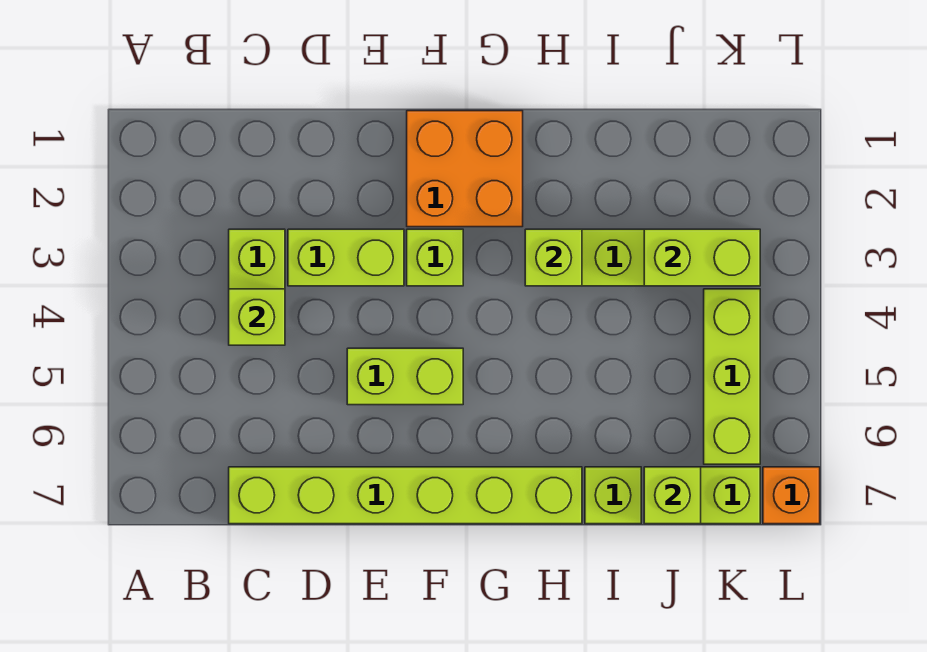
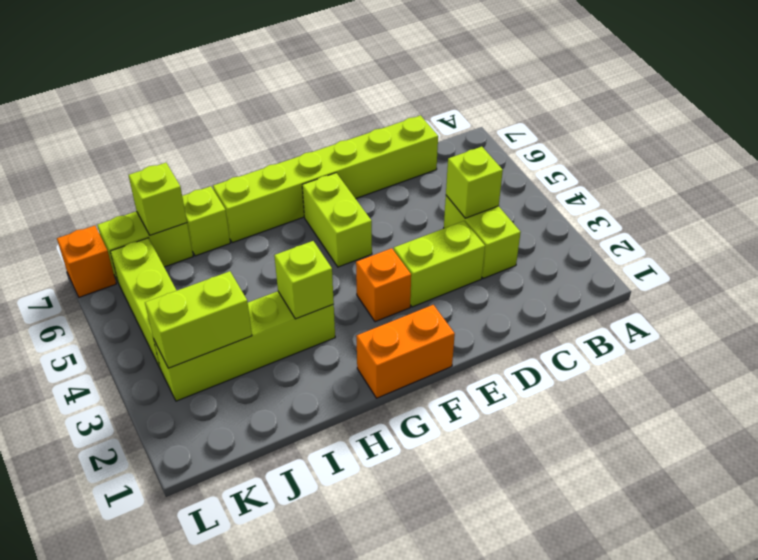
lime 1x2 brick [347,348,463,405] -> lime 1x2 brick turned to [302,173,372,267]
orange 2x2 brick [407,111,523,227] -> orange 1x2 brick [356,305,455,398]
lime 1x1 brick [407,229,463,286] -> orange 1x1 brick [356,248,411,322]

